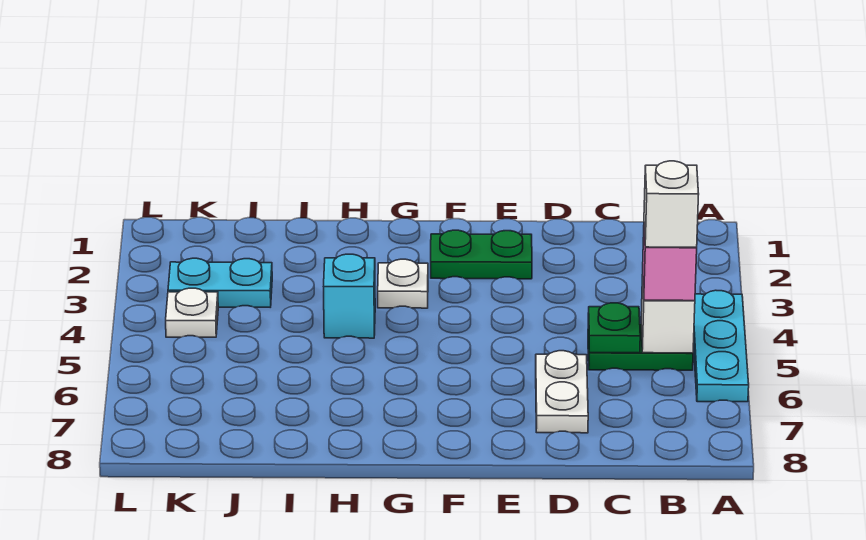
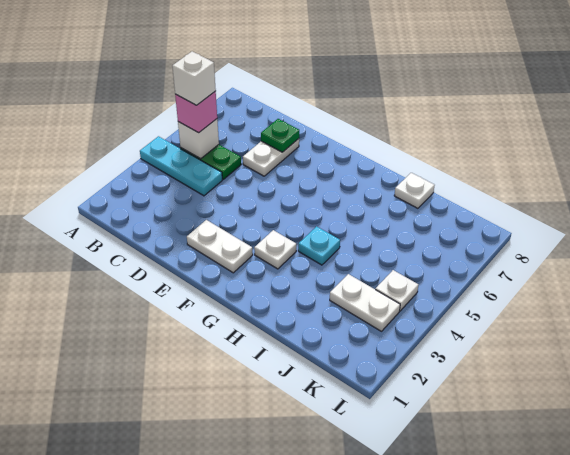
cyan 1x3 plate [694,290,749,402] -> cyan 1x3 plate turned to [140,136,222,196]
green 1x1 plate [588,303,640,353] -> green 1x1 plate moved to [261,119,299,152]
green 1x2 plate [431,230,532,279] -> white 1x2 plate [187,220,253,273]
cyan 1x1 brick [324,254,375,338] -> cyan 1x1 plate [298,226,340,265]
none -> white 1x1 plate [394,173,435,208]
cyan 1x2 plate [168,258,272,307] -> white 1x2 plate [330,274,400,331]

